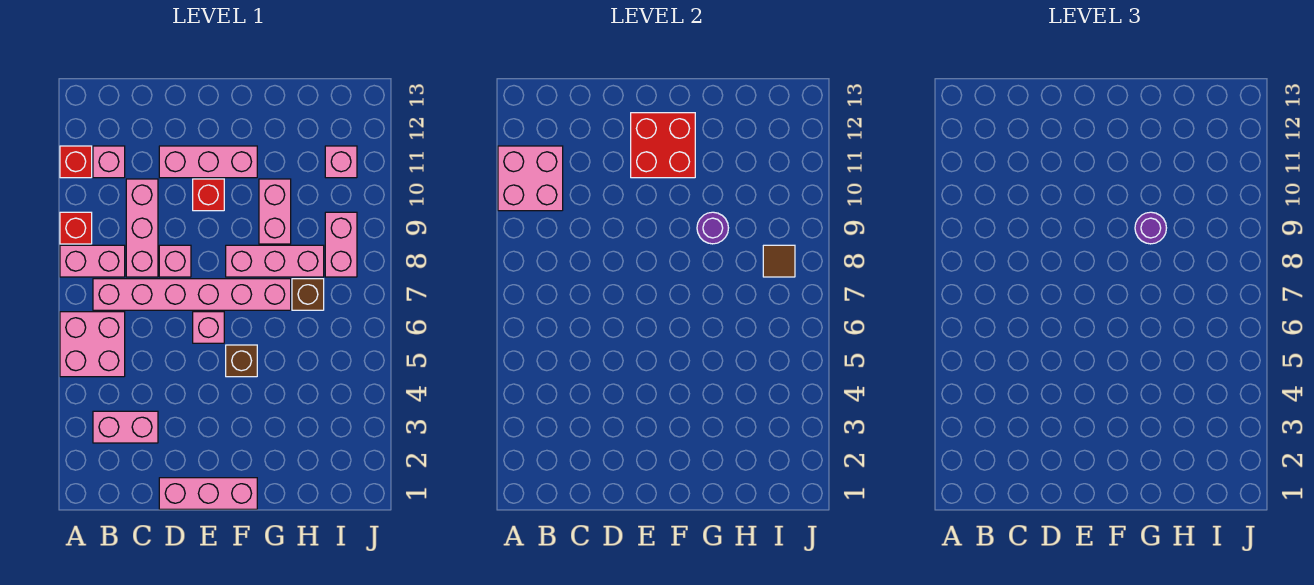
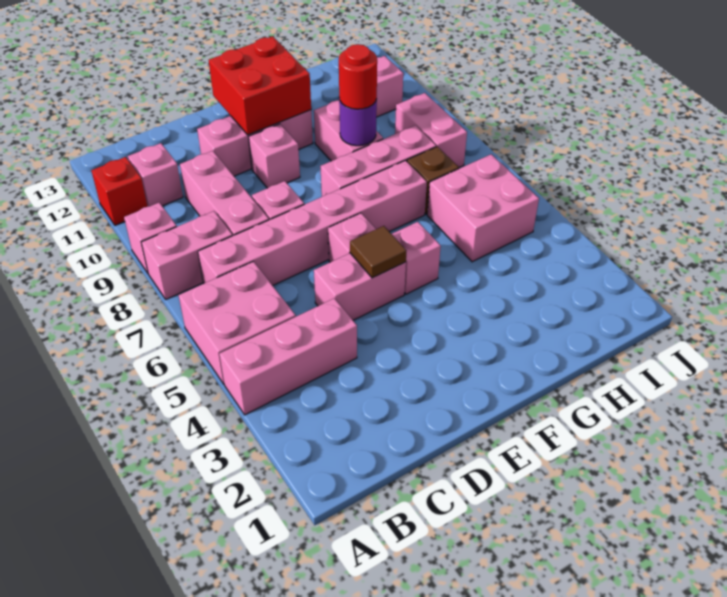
red 1x1 brick [60,212,92,244] -> pink 1x1 brick [124,203,177,273]
pink 2x2 brick [498,146,563,211] -> pink 2x2 brick moved to [427,154,539,262]
pink 1x2 brick [93,411,158,443] -> pink 1x2 brick moved to [314,253,406,320]
pink 1x3 brick [159,478,257,509] -> pink 1x3 brick moved to [219,298,357,415]
red 1x1 brick [193,179,224,211] -> pink 1x1 brick [249,124,300,188]
brown 1x1 brick [226,345,257,377] -> pink 1x1 brick [392,222,441,294]
purple 1x1 round brick [1135,212,1166,244] -> red 1x1 round brick [339,44,377,109]
brown 1x1 tile [763,245,795,277] -> brown 1x1 tile moved to [350,226,406,278]

